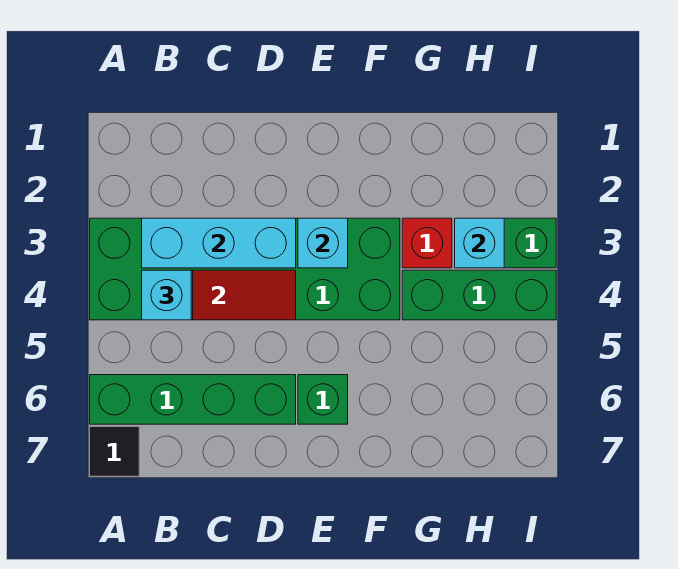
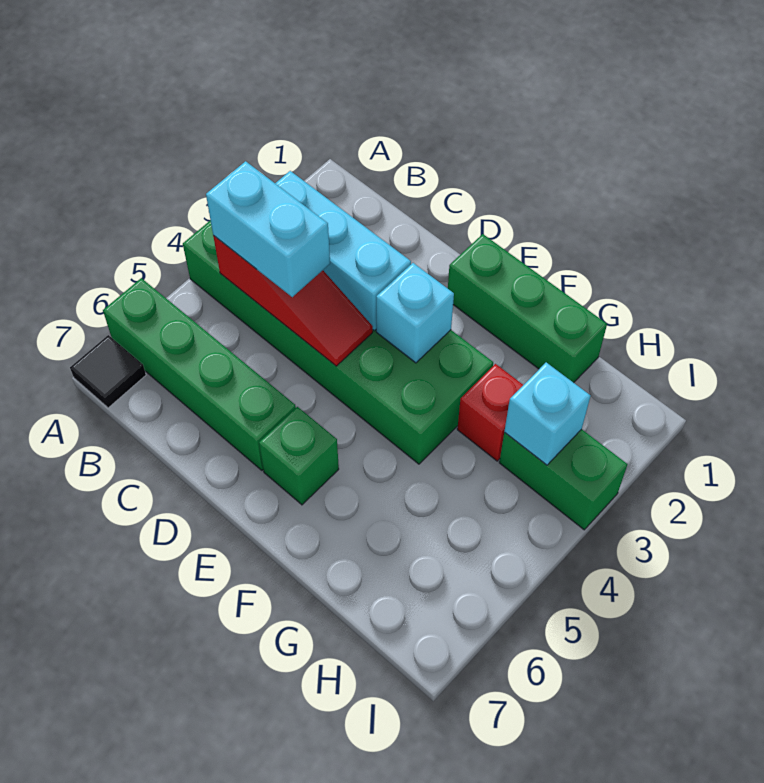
cyan 1x1 brick [142,270,191,320] -> cyan 1x2 brick [206,161,330,297]
green 1x3 brick [402,270,556,320] -> green 1x3 brick moved to [448,234,607,383]

